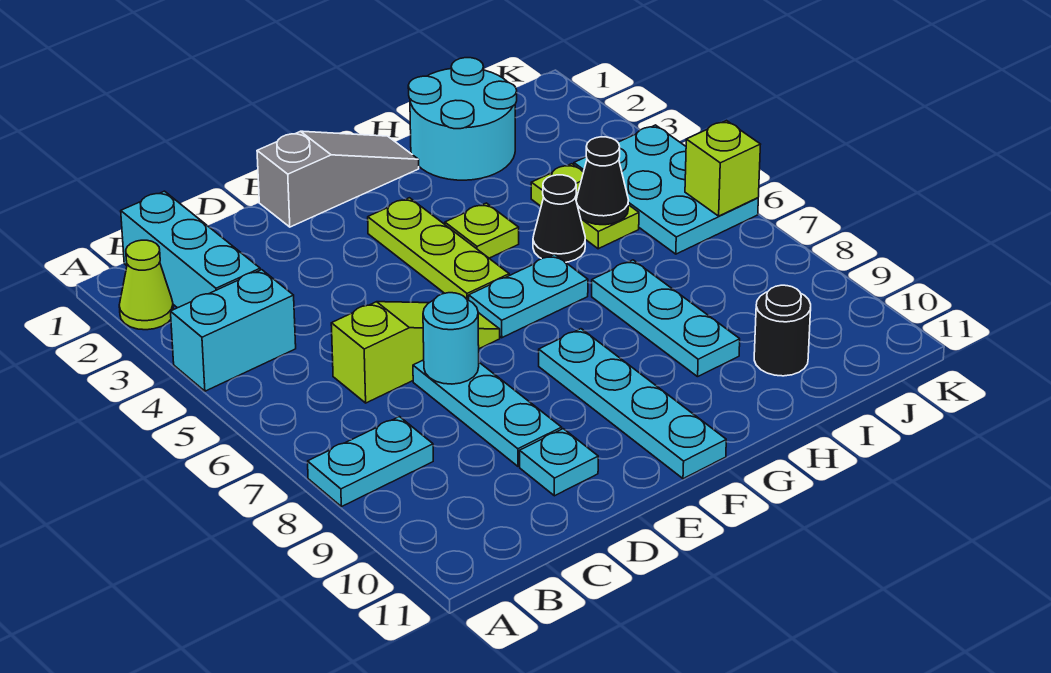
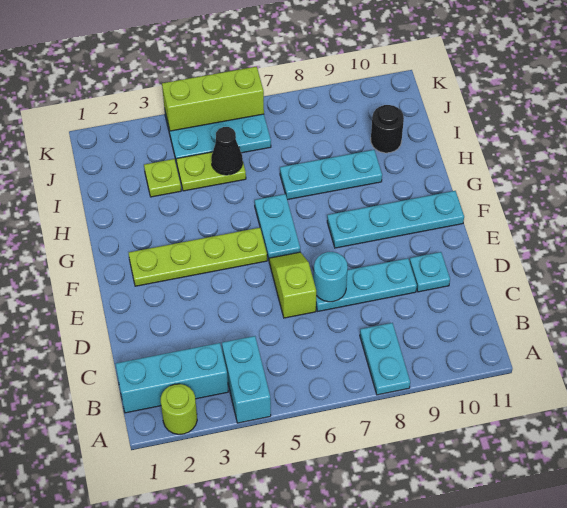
lime 1x1 cone [119,240,173,330] -> lime 1x1 round brick [161,384,197,434]
lime 1x3 slope [331,302,500,403] -> lime 1x2 slope [269,252,316,318]
grey 1x3 slope [257,131,419,227] -> none
lime 1x3 plate [368,198,509,300] -> lime 1x4 plate [129,228,267,286]
lime 1x1 plate [445,203,519,258] -> lime 1x1 plate moved to [144,159,181,197]
cyan 2x2 round brick [408,58,517,180] -> none
black 1x1 cone [533,175,585,262] -> none
lime 1x1 brick [685,121,761,216] -> lime 1x3 brick [162,66,264,131]

